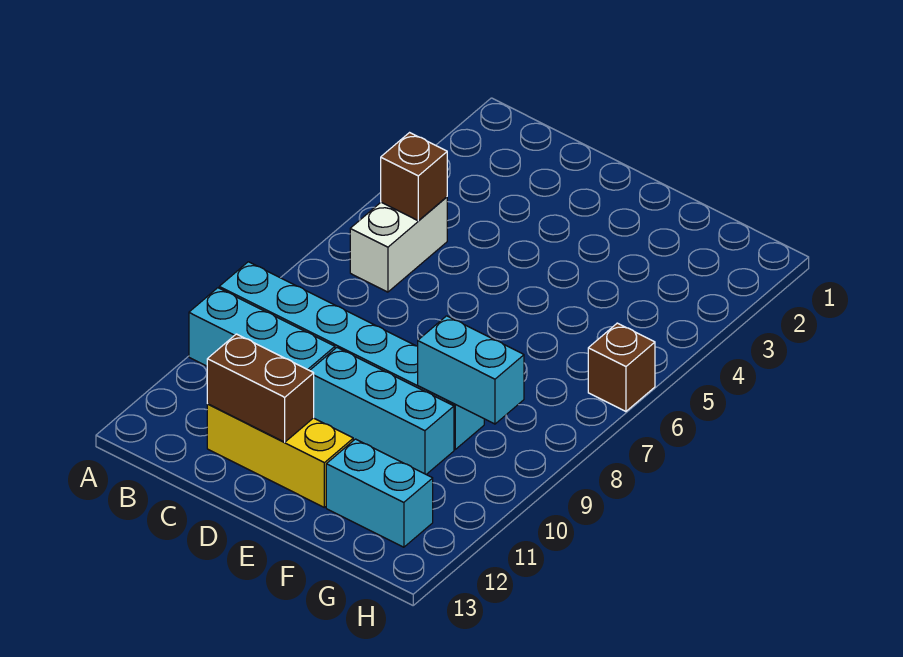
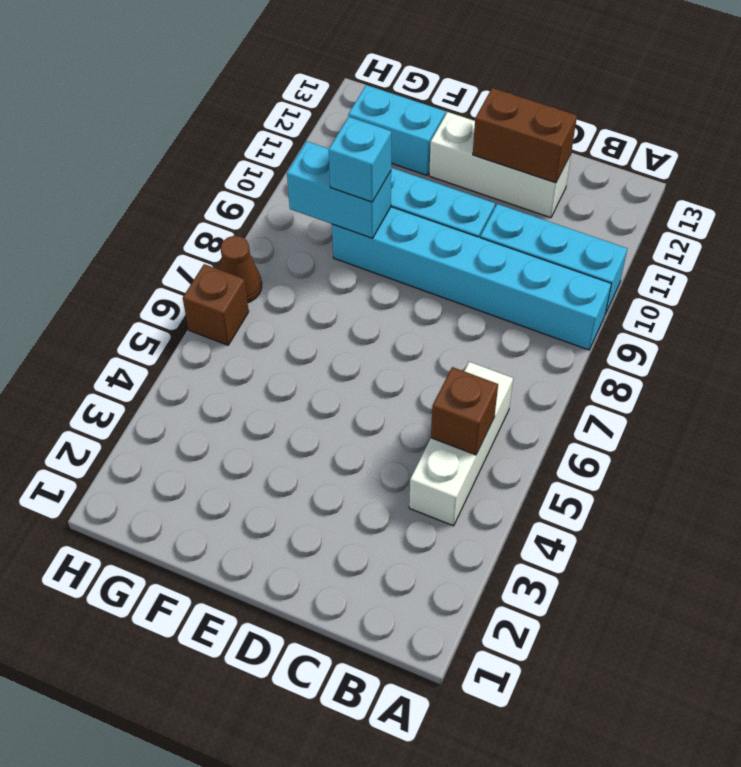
white 1x2 brick [350,197,447,292] -> white 1x3 brick [409,362,513,526]
yellow 1x3 brick [207,404,353,507] -> white 1x3 brick [429,112,571,218]
none -> cyan 1x1 brick [329,117,391,202]
none -> brown 1x1 cone [219,236,262,303]

